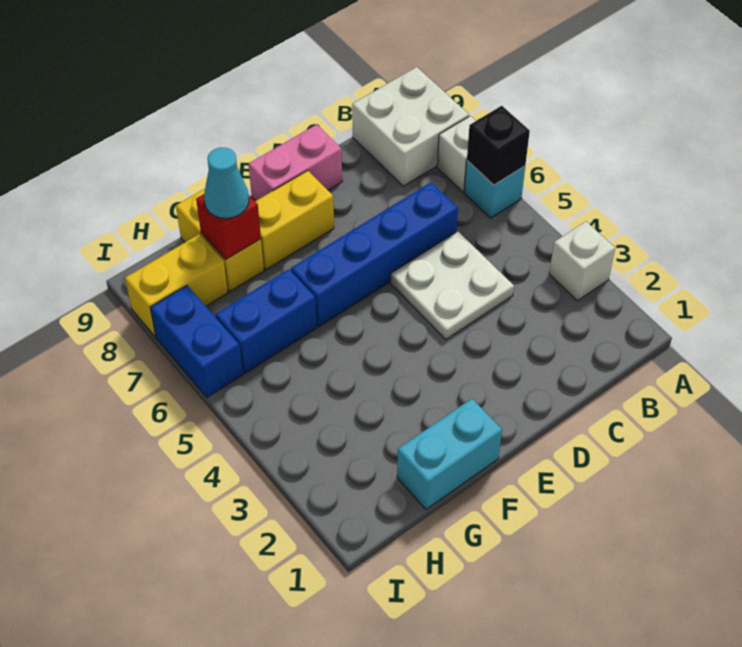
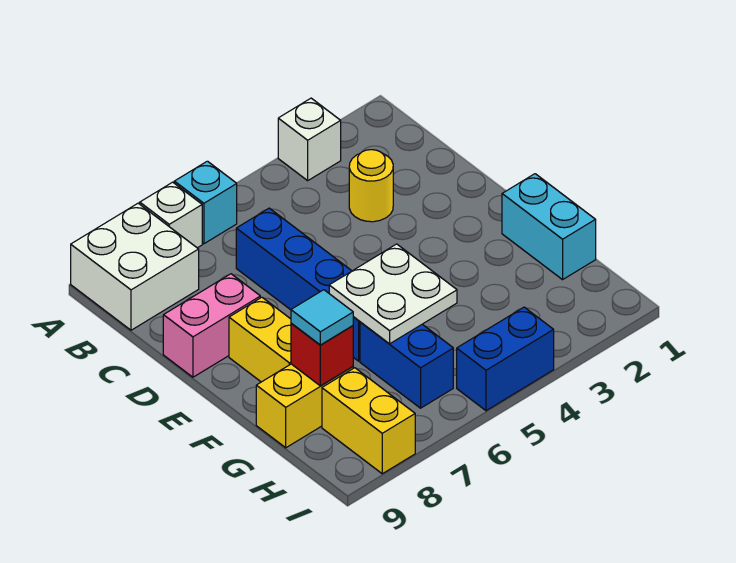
black 1x1 brick [467,106,530,185] -> none
none -> yellow 1x1 round brick [349,150,393,222]
white 2x2 plate [391,231,514,340] -> white 2x2 plate moved to [329,244,457,344]
pink 1x2 brick [249,124,342,201] -> pink 1x2 brick turned to [163,274,260,377]
cyan 1x1 cone [204,148,249,218] -> cyan 1x1 tile [291,290,353,345]
blue 1x2 brick [150,286,243,397] -> blue 1x2 brick moved to [457,307,554,411]

